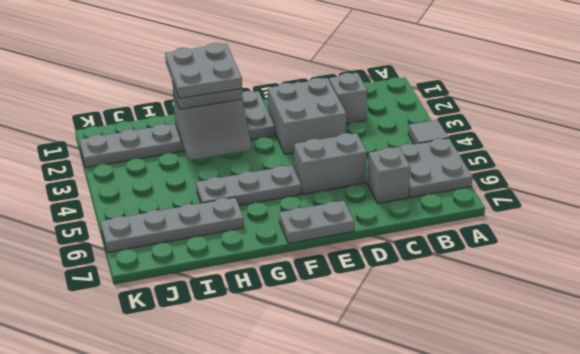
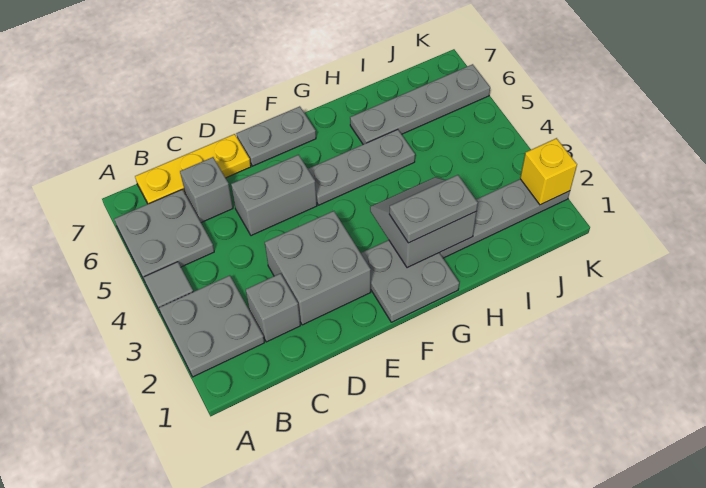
none -> yellow 1x3 plate [135,134,251,204]
grey 2x2 plate [165,43,242,98] -> grey 2x2 plate moved to [159,275,264,377]
none -> yellow 1x1 brick [520,138,577,205]

